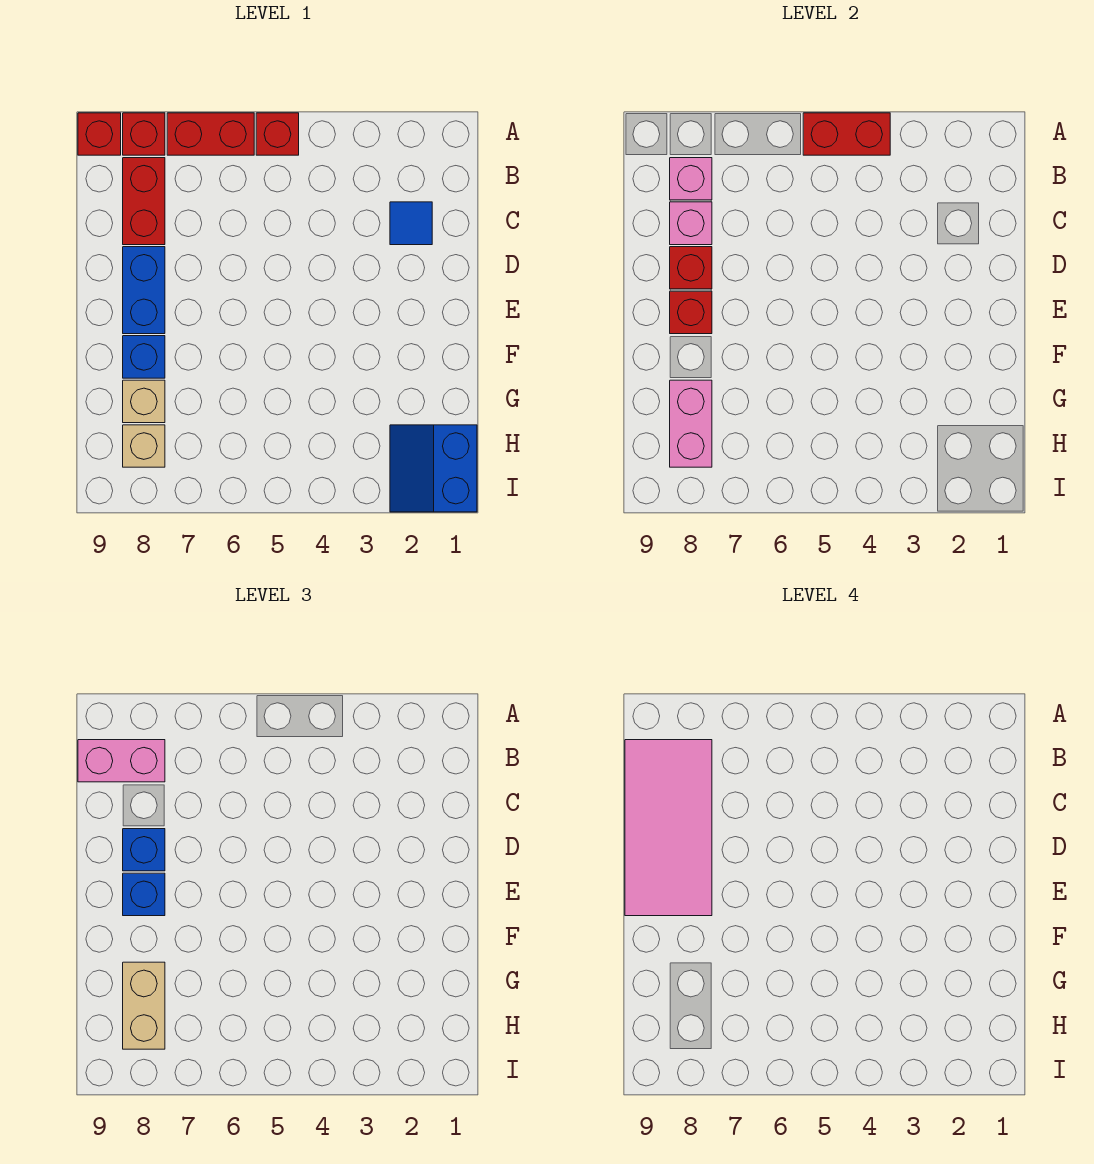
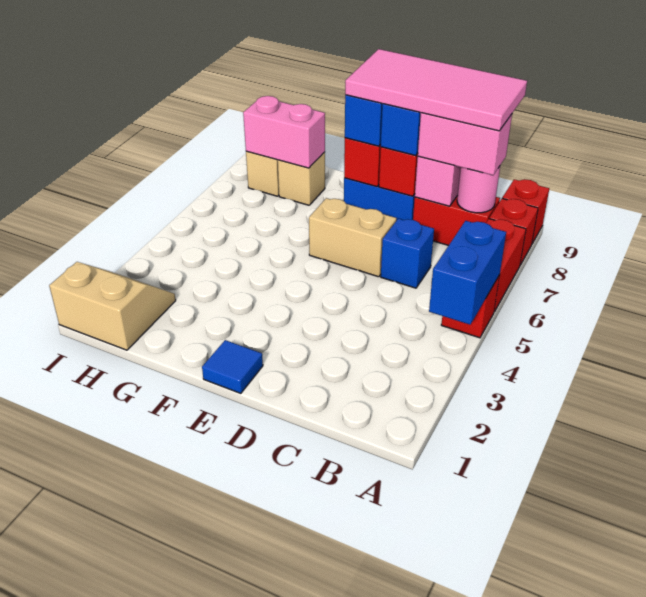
red 1x2 brick [803,113,890,155] -> blue 1x2 brick [429,221,506,325]
pink 1x1 brick [670,158,712,200] -> pink 1x1 round brick [457,166,500,213]
pink 1x2 brick [78,740,165,782] -> pink 1x2 brick turned to [418,113,512,175]
blue 1x1 tile [390,202,432,245] -> blue 1x1 tile moved to [202,340,263,393]
blue 1x1 brick [123,336,165,378] -> blue 1x1 brick moved to [381,219,434,288]
tan 1x2 brick [123,962,165,1049] -> tan 1x2 brick moved to [309,198,396,277]
blue 2x2 slope [390,425,477,512] -> tan 2x2 slope [49,262,176,350]

